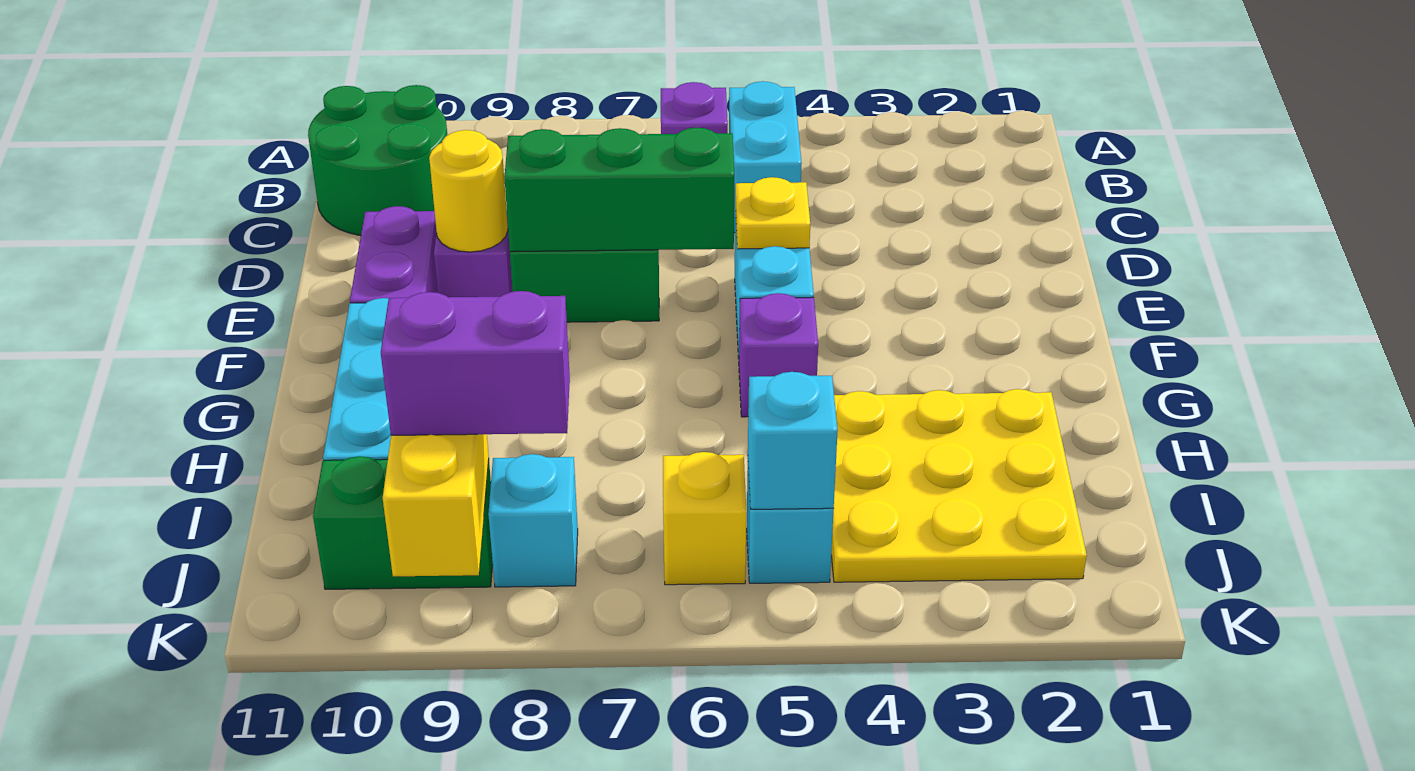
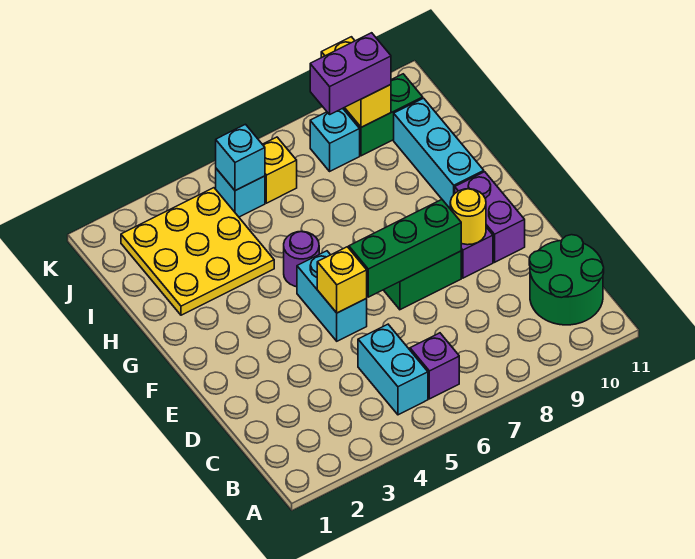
yellow 1x1 plate [735,177,810,249] -> yellow 1x1 brick [317,247,367,313]
purple 1x1 brick [739,293,818,417] -> purple 1x1 round brick [284,231,319,287]

